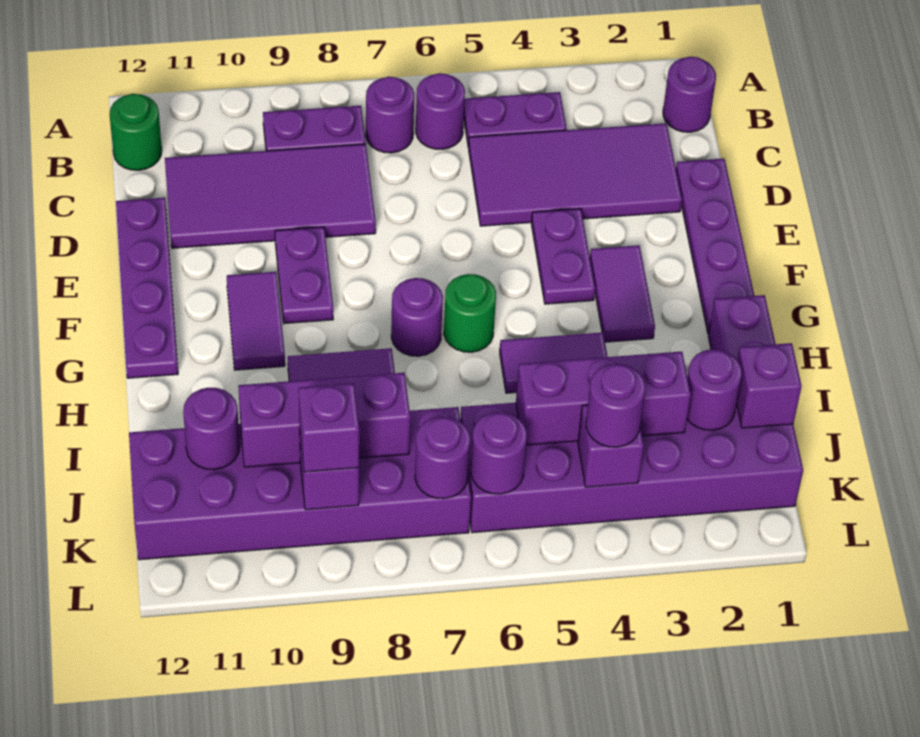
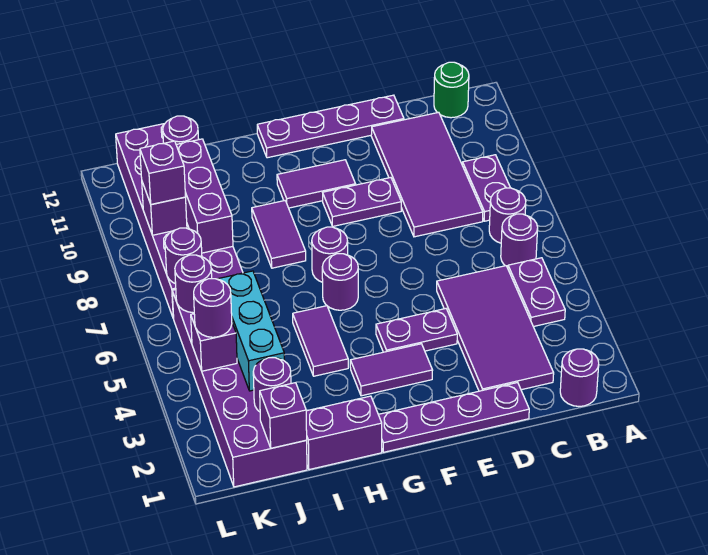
green 1x1 round brick [444,274,496,352] -> purple 1x1 round brick [322,254,358,310]
purple 1x3 brick [516,352,691,445] -> cyan 1x3 brick [219,271,285,391]

